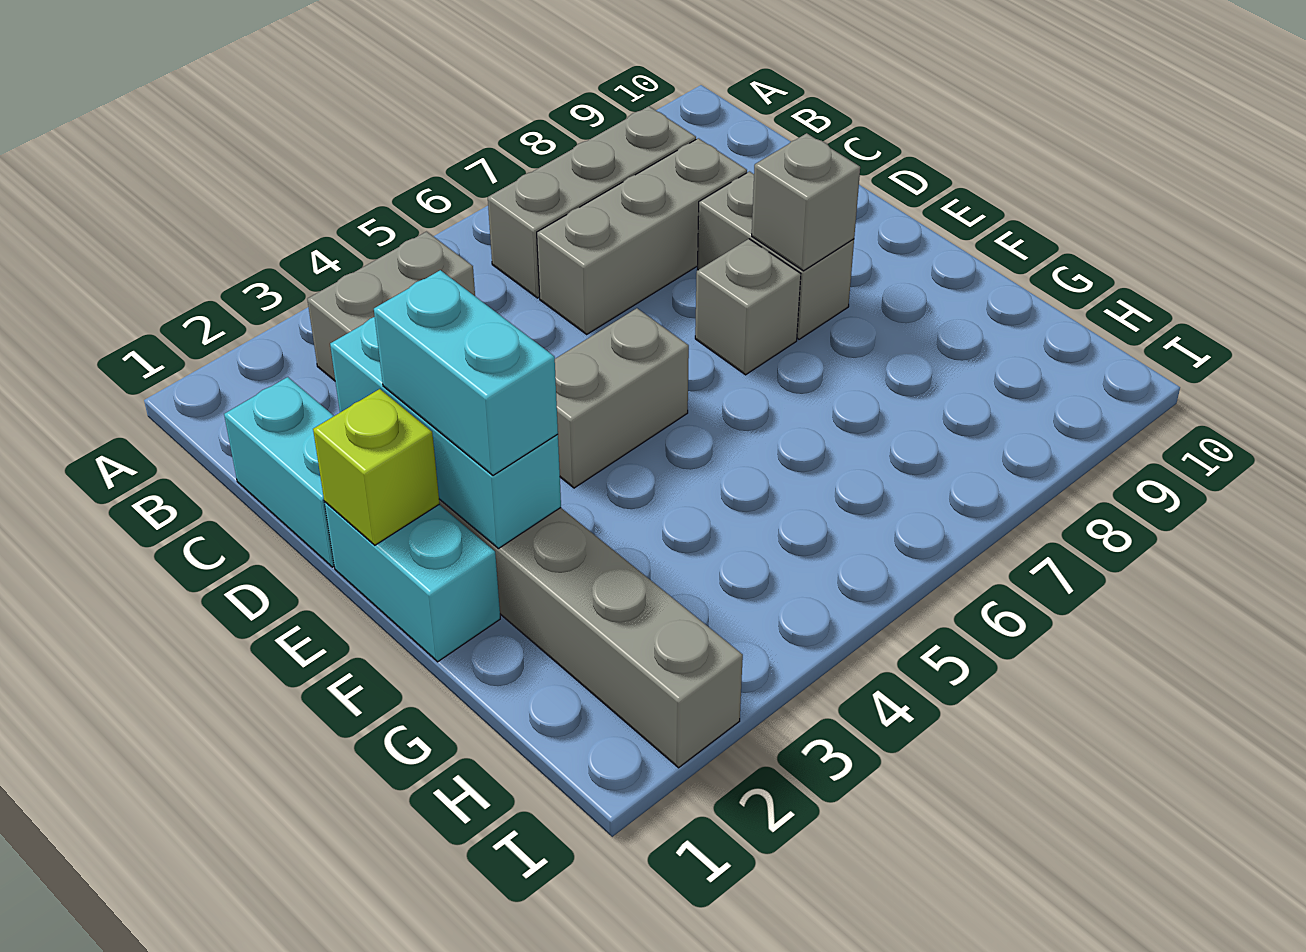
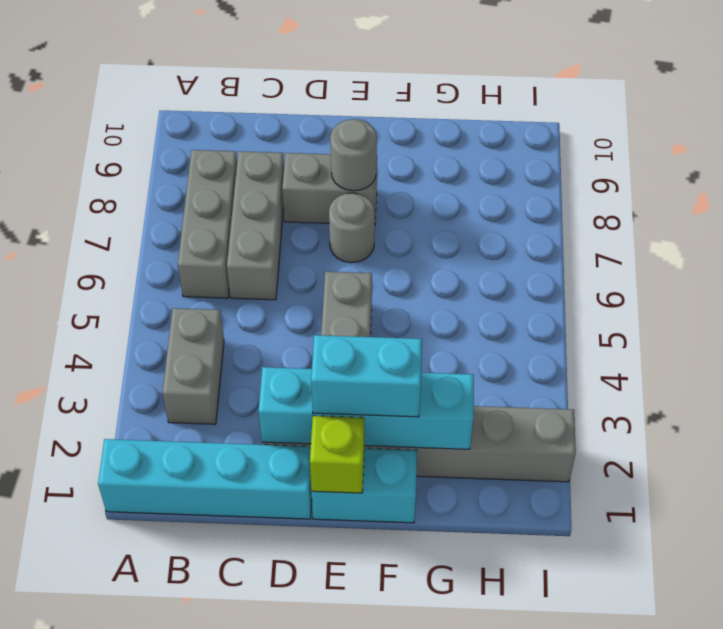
cyan 1x2 brick [224,377,334,567] -> cyan 1x4 brick [98,439,312,519]
cyan 1x3 brick [330,317,561,549] -> cyan 1x4 brick [259,367,474,449]
grey 1x1 brick [695,239,801,375] -> grey 1x1 round brick [329,193,375,263]
grey 1x1 brick [752,133,860,271] -> grey 1x1 round brick [330,119,377,191]

